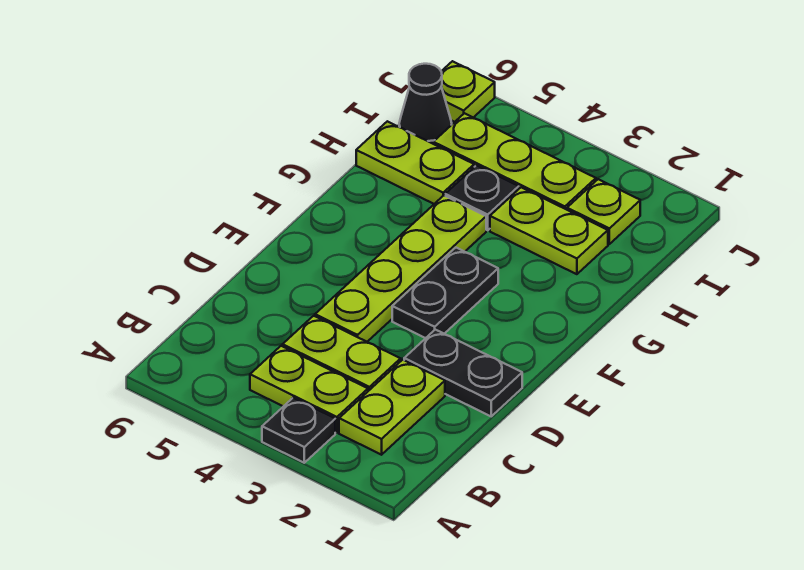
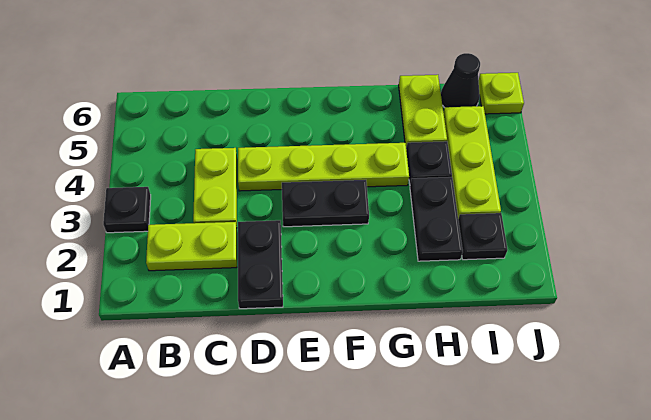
lime 1x2 plate [250,346,368,433] -> none
lime 1x2 plate [490,187,608,274] -> black 1x2 plate [410,177,463,261]
lime 1x1 plate [567,179,640,244] -> black 1x1 plate [458,213,508,260]

